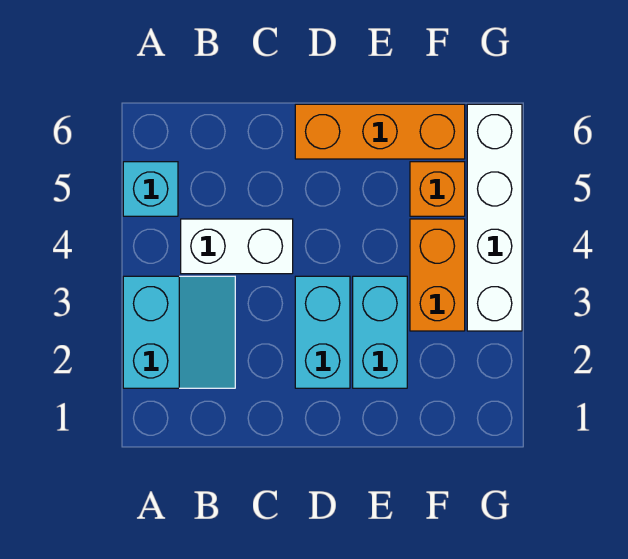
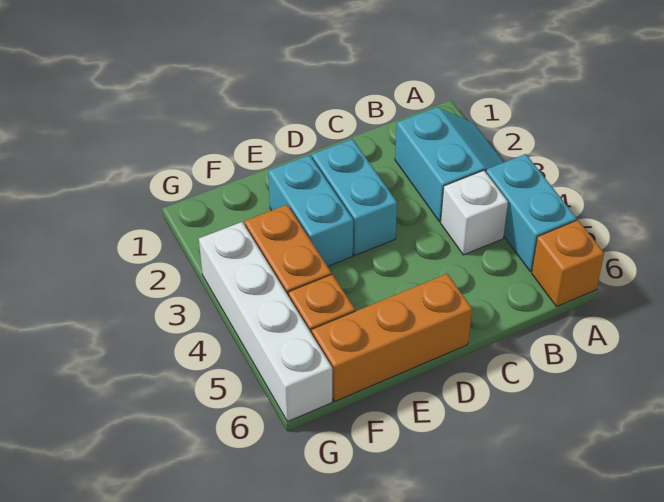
cyan 2x2 slope [123,276,235,388] -> cyan 2x2 slope turned to [395,107,504,222]
cyan 1x1 brick [123,162,178,216] -> cyan 1x2 brick [486,154,577,272]
none -> orange 1x1 brick [532,220,604,307]
white 1x2 brick [181,219,293,274] -> white 1x1 brick [441,170,508,255]

